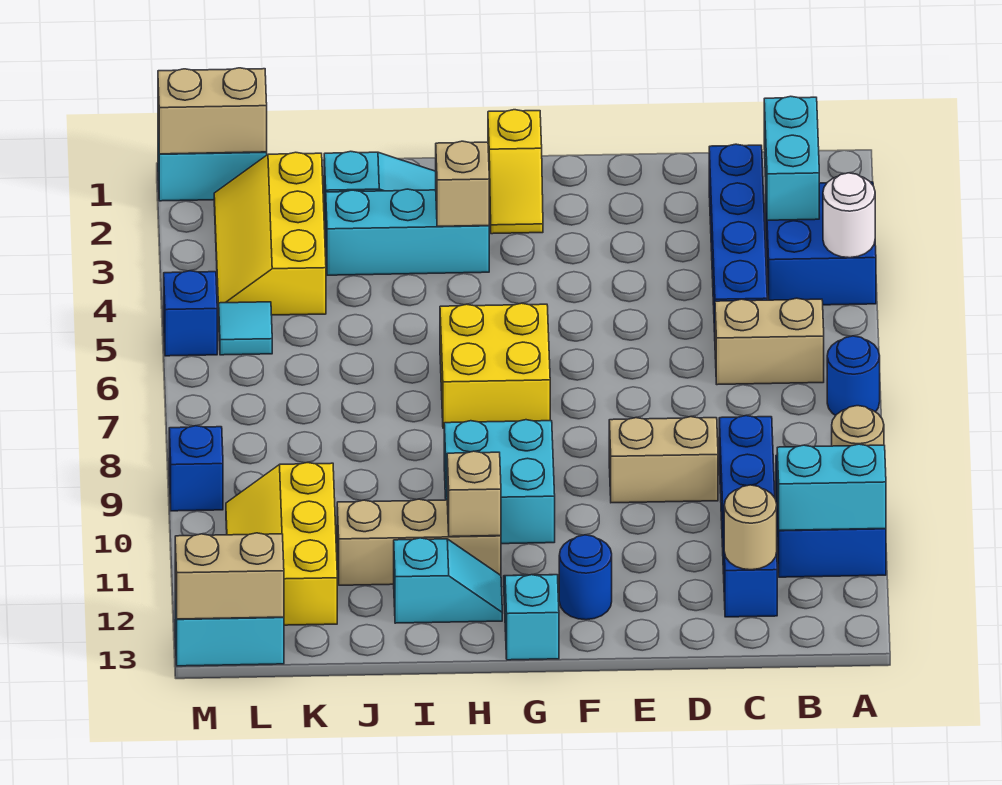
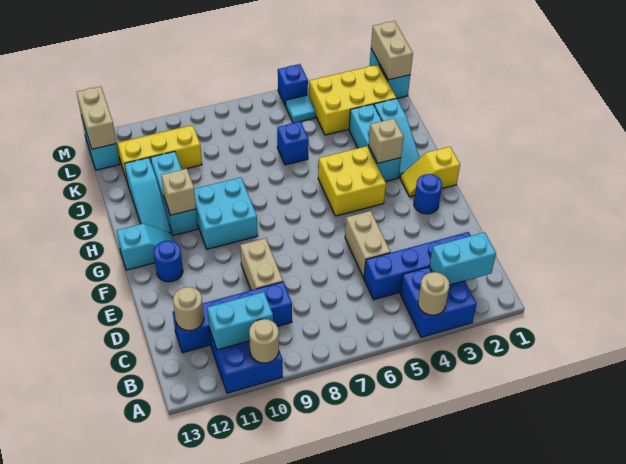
white 1x1 round brick [823,173,875,258] -> tan 1x1 round brick [418,272,450,315]
blue 1x1 round brick [827,336,880,415] -> blue 1x1 round brick moved to [414,174,442,214]
cyan 1x2 brick [777,444,886,530] -> cyan 1x2 brick turned to [207,292,273,350]
tan 1x2 brick [715,298,824,385] -> tan 1x2 brick moved to [345,211,390,278]
yellow 2x2 brick [440,303,550,428] -> yellow 2x2 brick moved to [318,146,386,216]
tan 1x3 brick [337,499,501,585] -> cyan 1x3 brick [150,151,198,236]
cyan 1x2 slope [394,538,502,623] -> cyan 1x3 slope [124,158,171,233]
yellow 2x3 slope [214,152,326,315] -> yellow 2x3 brick [309,65,396,135]
blue 1x1 brick [169,426,223,511] -> blue 1x1 brick moved to [277,121,309,165]

